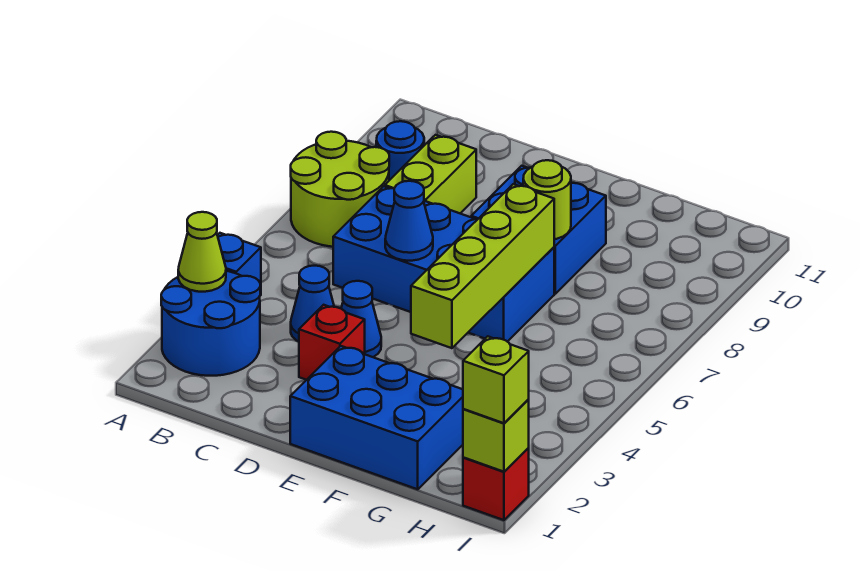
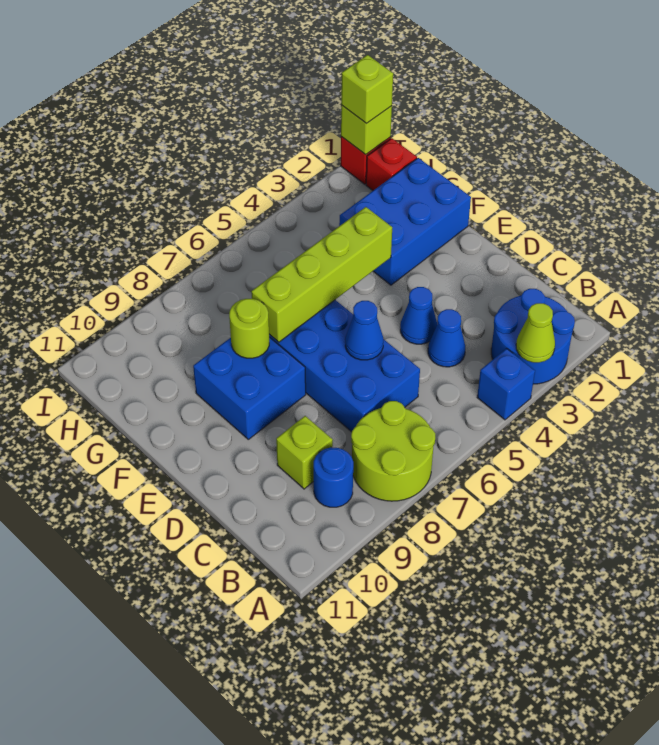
lime 1x2 brick [385,135,476,213] -> lime 1x1 brick [276,416,333,489]
red 1x1 brick [299,305,365,380] -> red 1x1 brick moved to [366,138,417,190]
blue 2x3 brick [290,346,463,489] -> blue 2x3 brick turned to [339,158,471,285]

